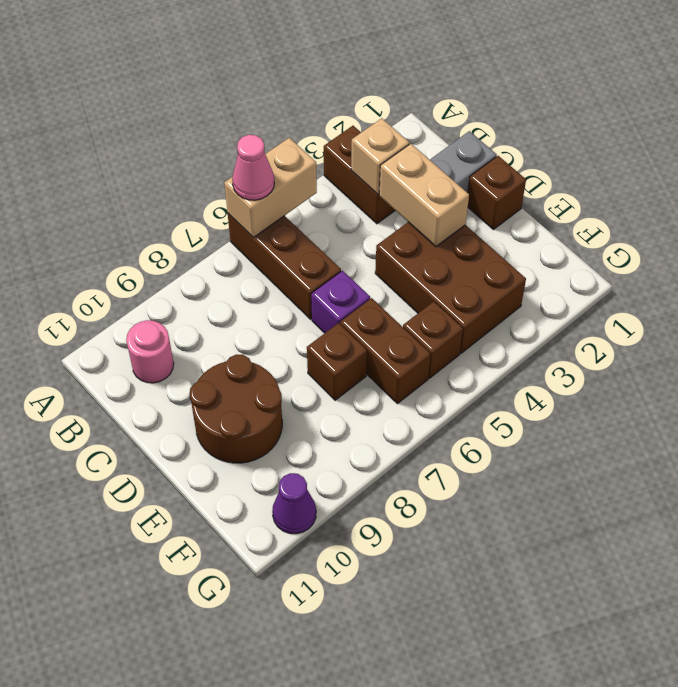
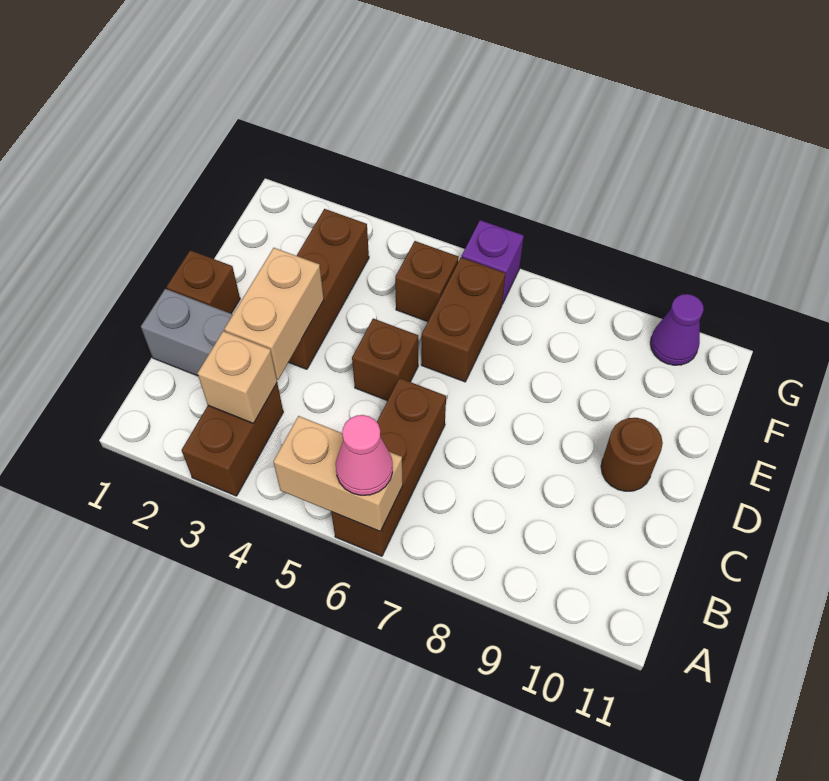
pink 1x1 round brick [126,320,174,383] -> none
brown 2x3 brick [375,222,526,353] -> brown 1x3 brick [289,209,369,369]
purple 1x1 brick [311,271,370,333] -> purple 1x1 brick moved to [462,220,524,304]
brown 2x2 round brick [189,355,282,463] -> brown 1x1 round brick [601,418,663,491]
brown 1x1 brick [307,323,367,400] -> brown 1x1 brick moved to [352,319,418,401]

